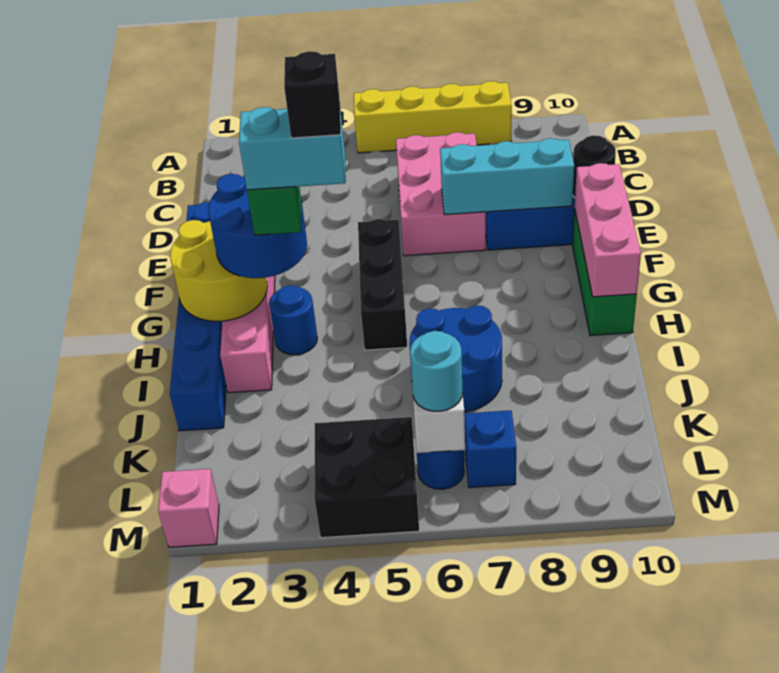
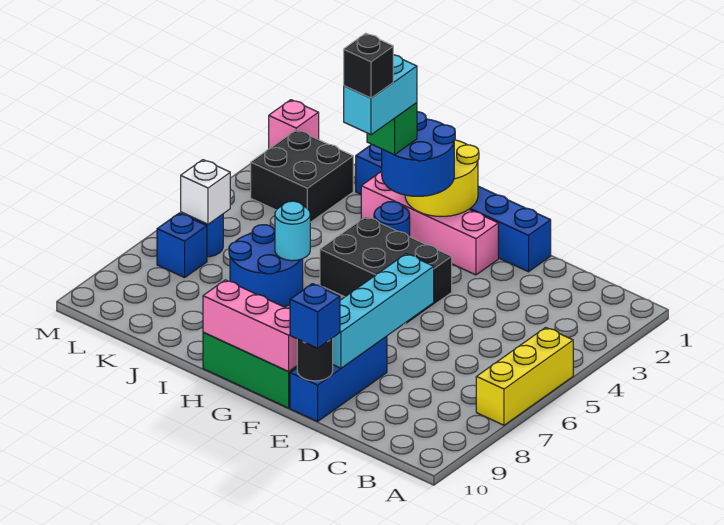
yellow 1x4 brick [354,81,512,153] -> yellow 1x3 brick [476,327,573,425]
pink 2x3 brick [396,132,486,256] -> none
cyan 1x3 brick [440,138,574,215] -> cyan 1x4 brick [333,254,434,368]
none -> blue 1x1 brick [290,284,340,348]
black 1x3 brick [358,219,407,350] -> black 2x3 brick [320,217,452,325]
black 2x2 brick [315,417,419,538] -> black 2x2 brick moved to [251,130,353,222]
cyan 1x1 round brick [410,331,462,411] -> cyan 1x1 round brick moved to [275,201,310,261]

